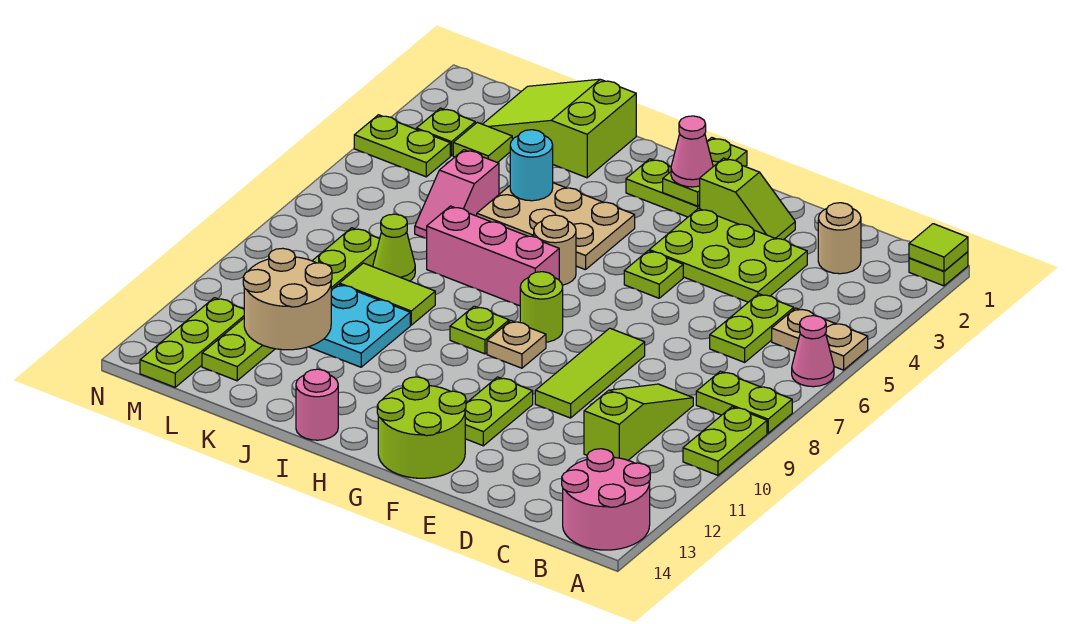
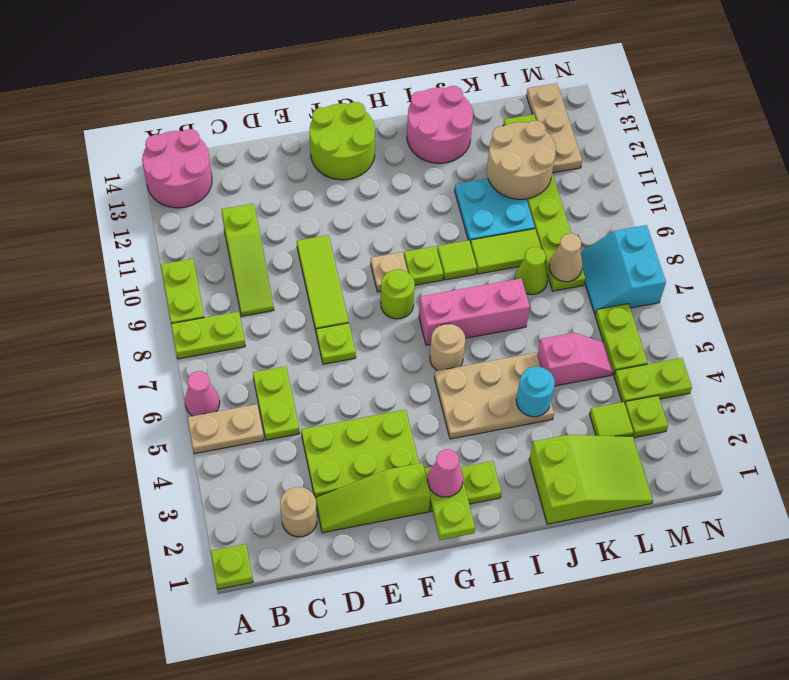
lime 1x1 tile [909,224,968,271] -> lime 1x1 tile moved to [437,240,477,280]
lime 1x2 slope [700,158,795,240] -> lime 1x3 slope [315,463,431,533]
lime 1x1 plate [624,251,683,298] -> lime 1x1 plate moved to [316,323,356,364]
lime 1x2 plate [465,377,533,446] -> lime 1x2 plate moved to [595,304,648,375]
pink 1x1 round brick [296,369,338,440] -> pink 2x2 round brick [407,86,473,163]
pink 1x2 slope [415,150,499,238] -> pink 1x2 slope turned to [537,333,613,386]
none -> tan 1x1 cone [549,234,583,282]
none -> cyan 2x2 slope [581,225,666,314]
lime 1x3 plate [140,298,244,387] -> tan 1x3 plate [526,83,582,173]

